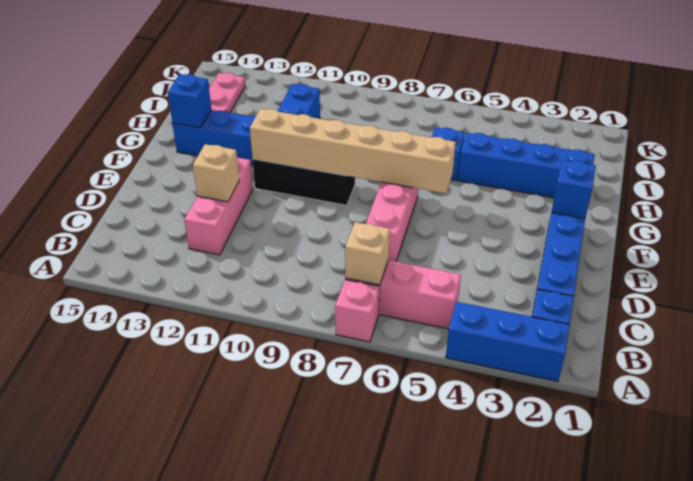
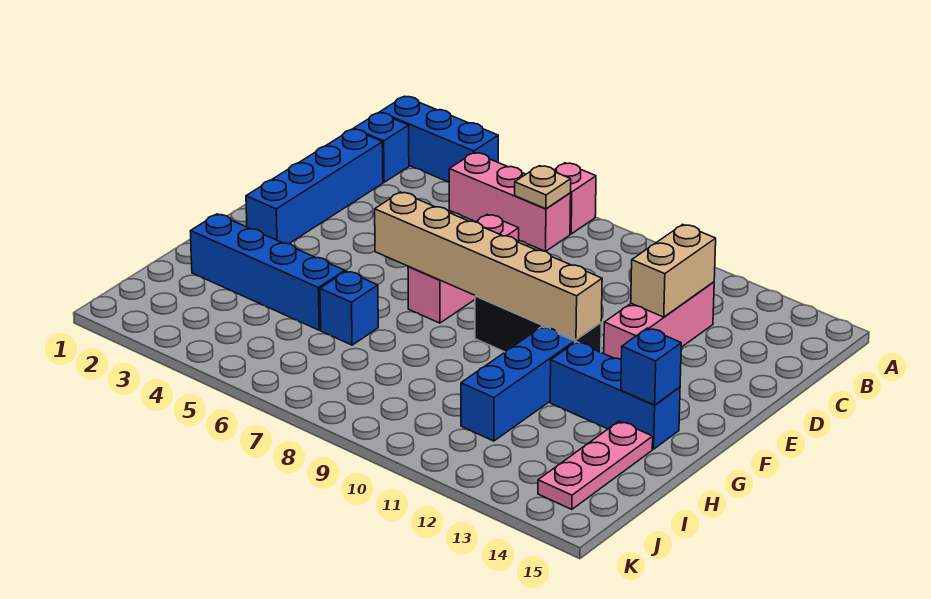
tan 1x1 brick [345,222,390,285] -> tan 1x1 plate [515,166,571,209]
tan 1x1 brick [193,144,239,202] -> tan 1x2 brick [631,224,716,317]
blue 1x1 brick [552,160,596,218] -> none

